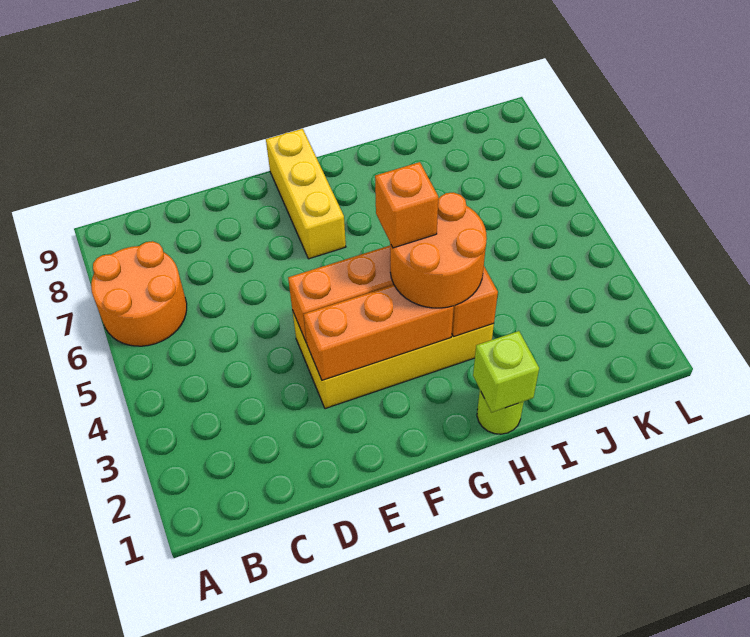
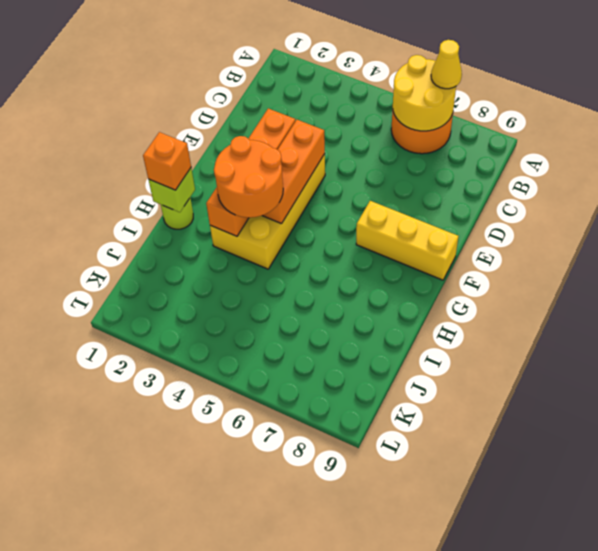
none -> yellow 2x2 round brick [393,55,456,131]
none -> yellow 1x1 cone [431,40,462,89]
orange 1x1 brick [375,162,438,248] -> orange 1x1 brick moved to [143,132,191,190]

